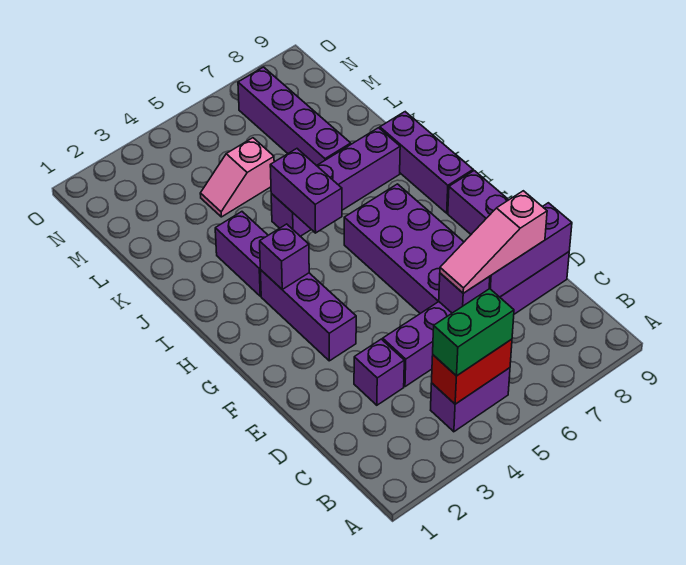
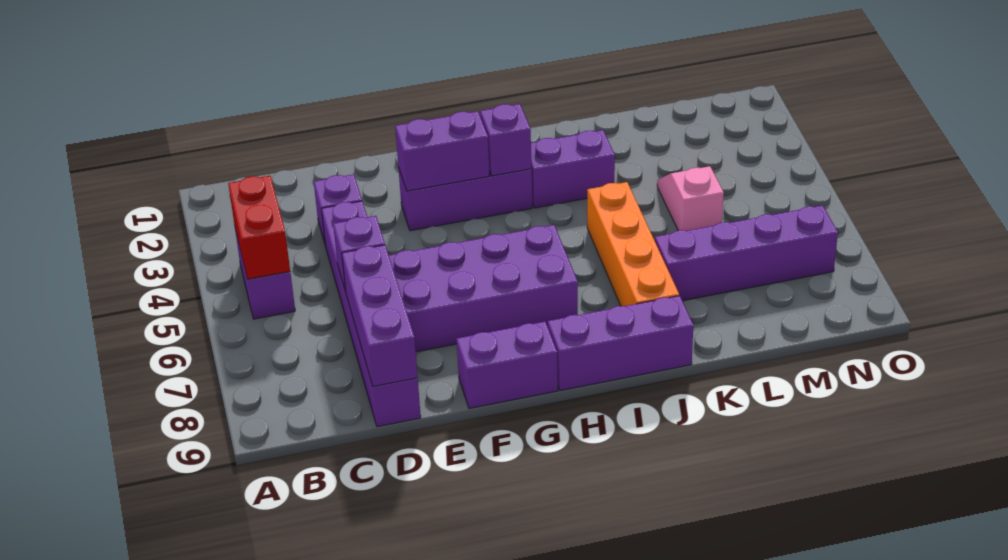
green 1x2 brick [433,289,514,376] -> none
pink 1x3 slope [440,191,547,293] -> none
purple 1x2 brick [270,149,342,233] -> purple 1x2 brick moved to [395,111,490,191]
purple 1x4 brick [271,128,400,236] -> orange 1x4 brick [587,182,679,306]

